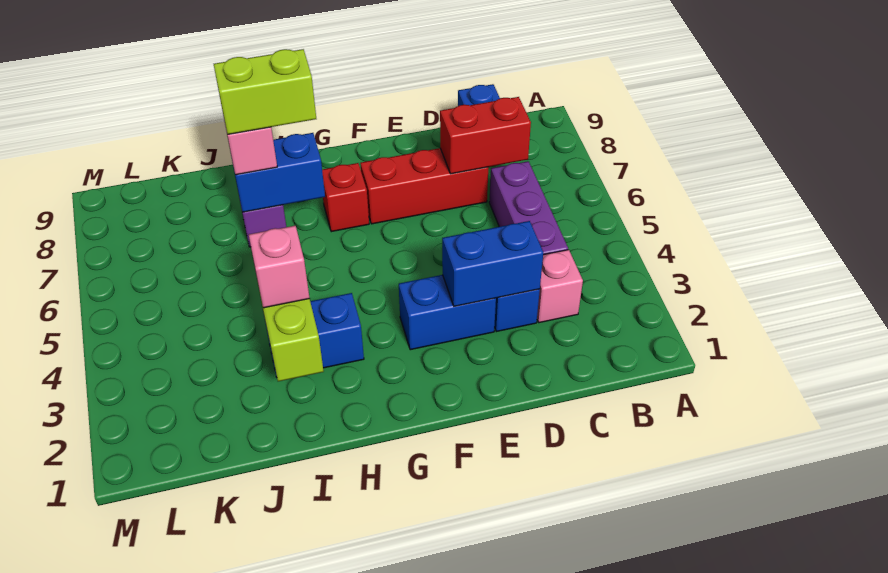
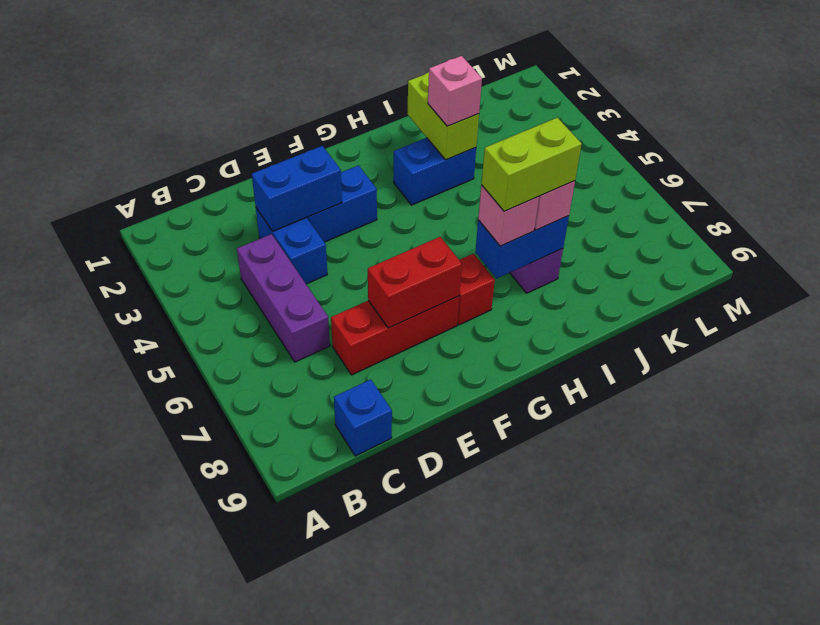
pink 1x1 brick [537,250,583,323] -> pink 1x1 brick moved to [478,185,539,246]
red 1x2 brick [440,97,531,174] -> red 1x2 brick moved to [368,237,462,328]

